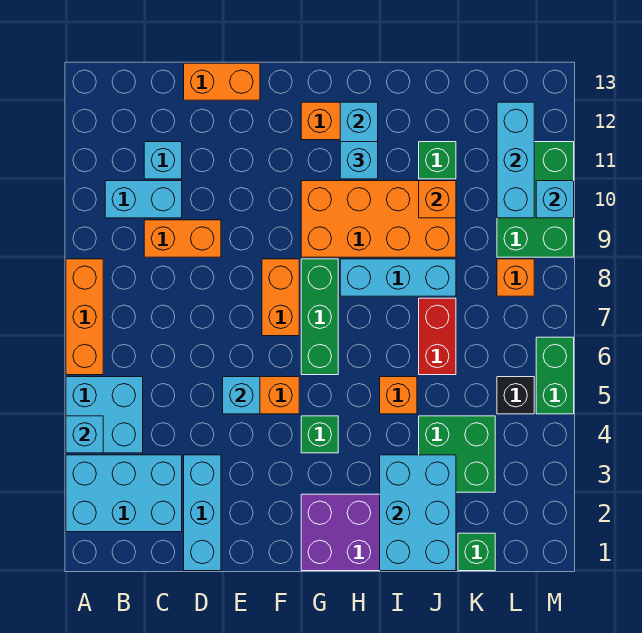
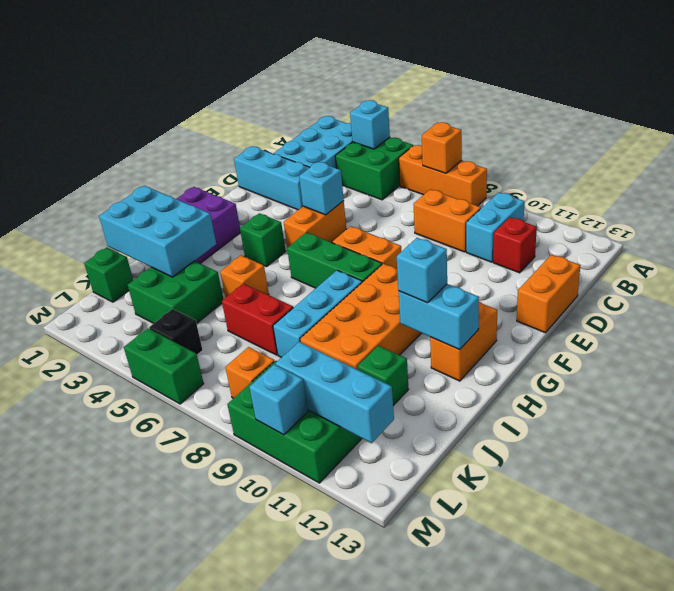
cyan 2x2 brick [66,377,143,453] -> green 2x2 brick [335,137,413,200]
orange 1x2 brick [144,220,221,257] -> orange 1x2 brick turned to [414,190,481,252]
cyan 1x1 brick [144,142,182,179] -> red 1x1 brick [493,217,537,273]
orange 1x1 brick [419,181,456,218] -> orange 1x1 brick moved to [422,122,462,173]

